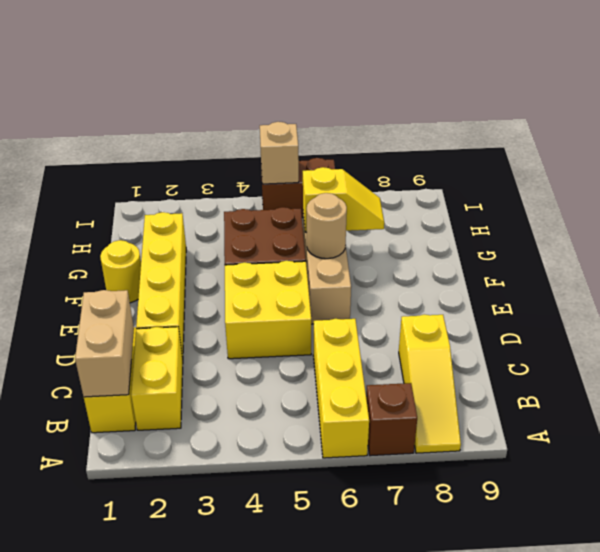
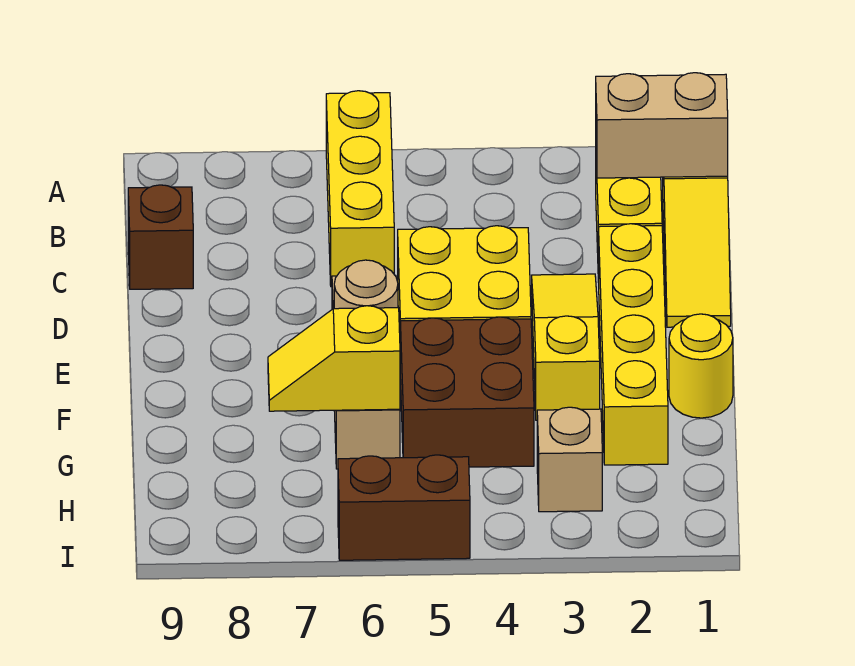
brown 1x1 brick [366,383,417,456] -> brown 1x1 brick moved to [128,185,193,289]
yellow 1x3 slope [399,315,461,453] -> yellow 1x3 slope moved to [532,274,600,420]
tan 1x2 brick [75,290,134,397] -> tan 1x2 brick turned to [596,73,728,178]
tan 1x1 brick [260,122,299,184] -> tan 1x1 brick moved to [537,407,602,512]

